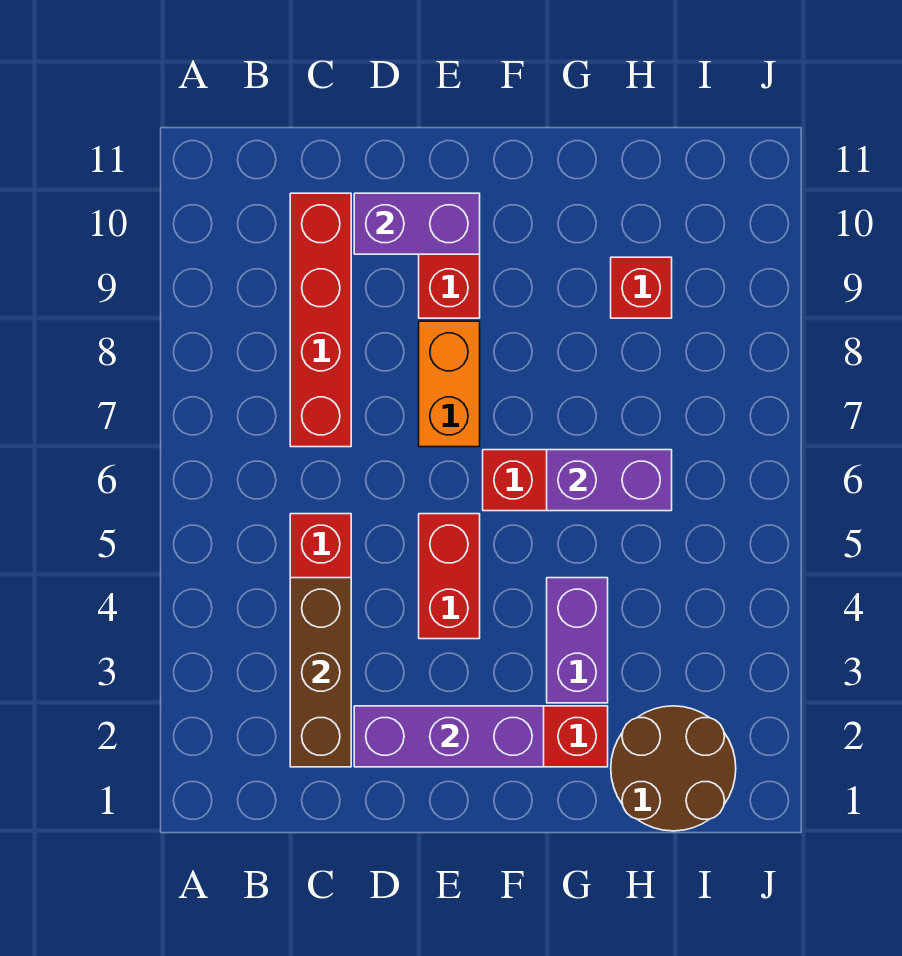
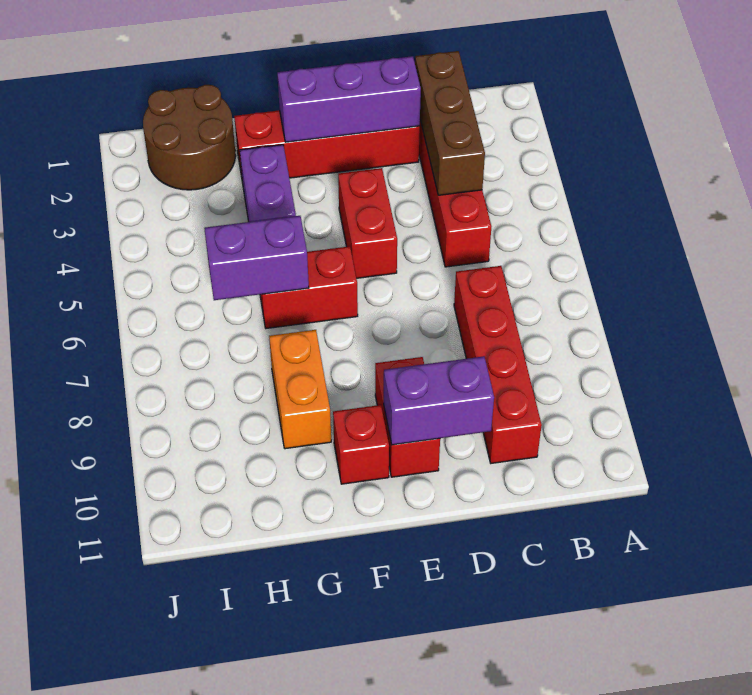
orange 1x2 brick [419,321,480,447] -> orange 1x2 brick moved to [269,330,331,449]
red 1x1 brick [611,257,672,318] -> red 1x1 brick moved to [333,405,389,484]

